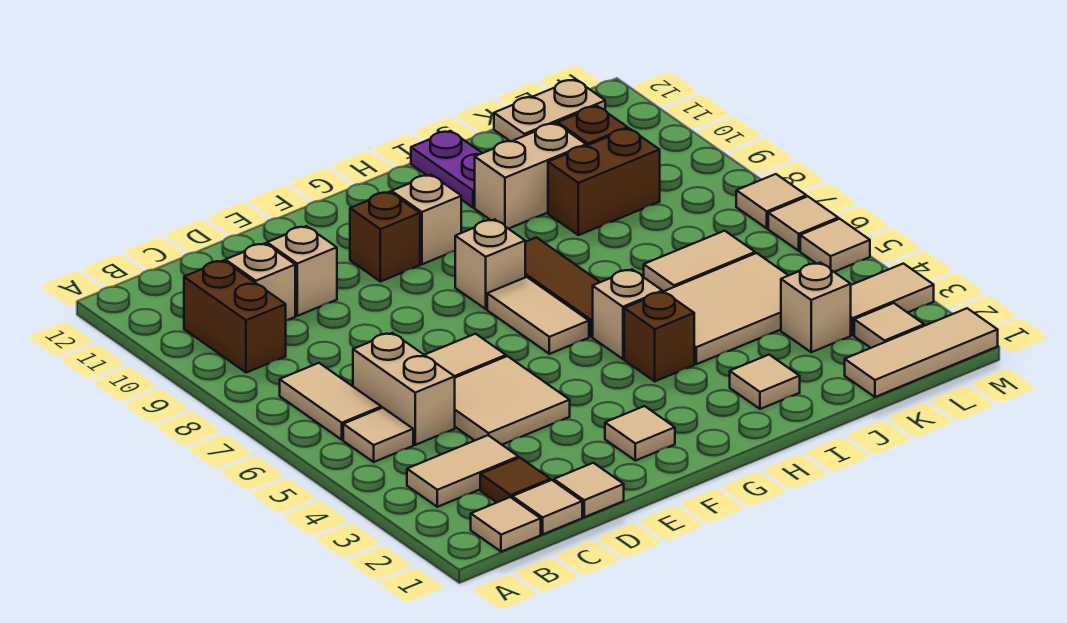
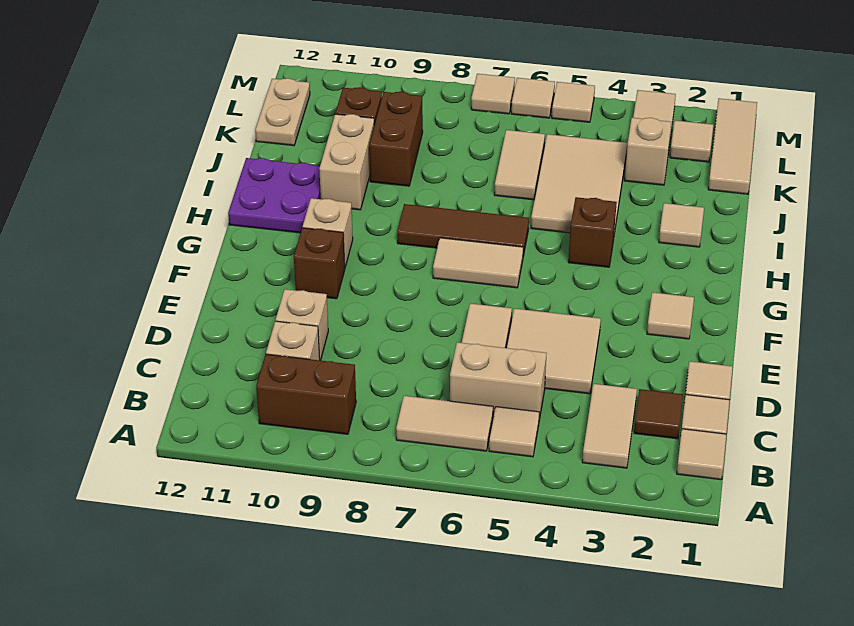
tan 1x1 brick [455,219,525,309] -> none
tan 1x1 brick [593,269,662,359] -> none
purple 1x2 plate [411,131,482,208] -> purple 2x2 plate [228,158,321,233]

